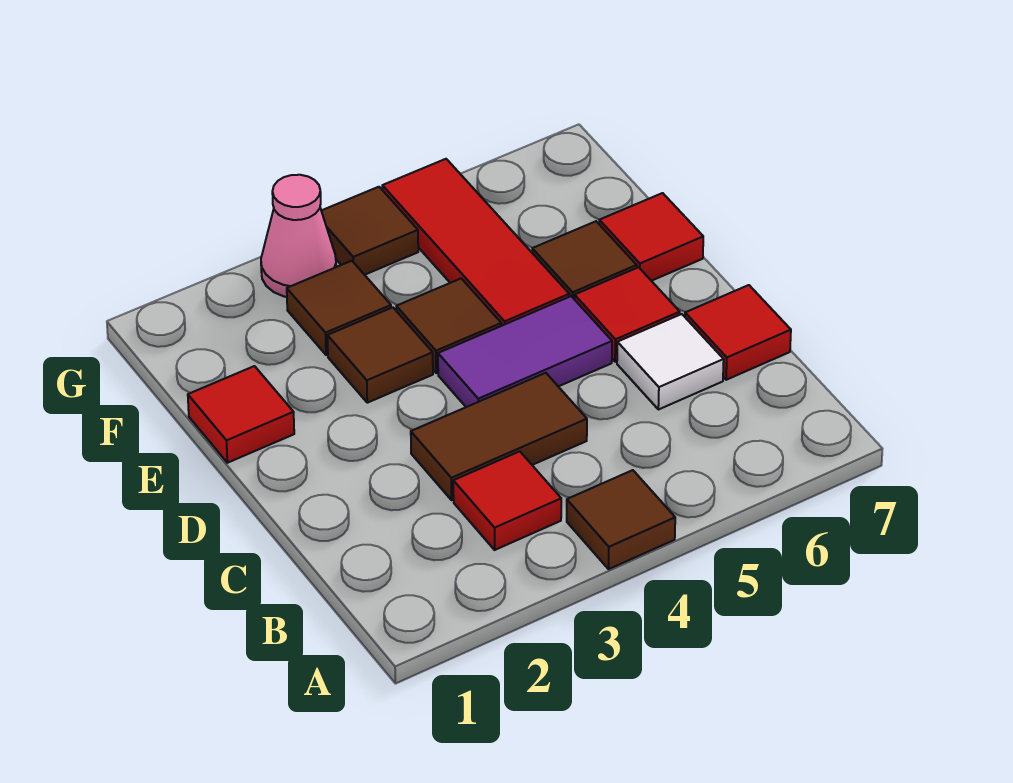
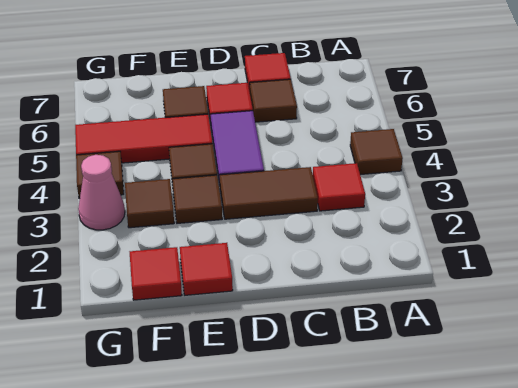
brown 1x2 tile [411,373,587,500] -> brown 1x2 tile turned to [220,167,318,219]
white 1x1 tile [617,314,724,410] -> brown 1x1 tile [250,79,297,122]
red 1x1 tile [599,193,703,281] -> red 1x1 tile moved to [130,247,182,300]

